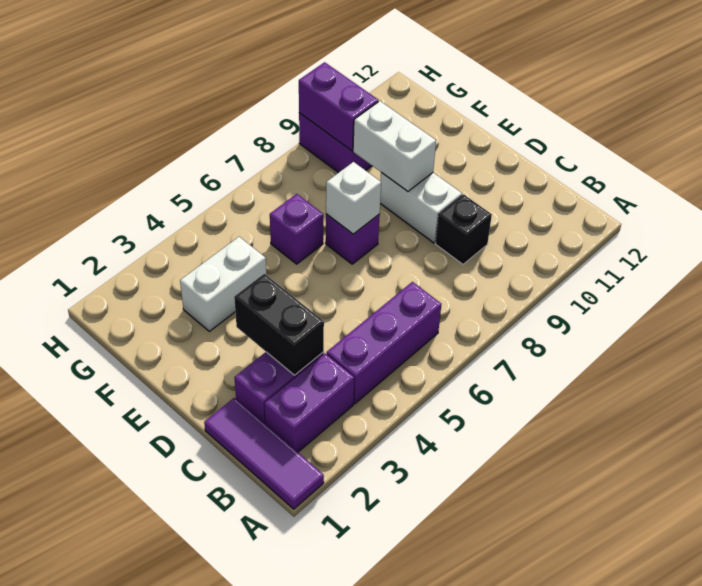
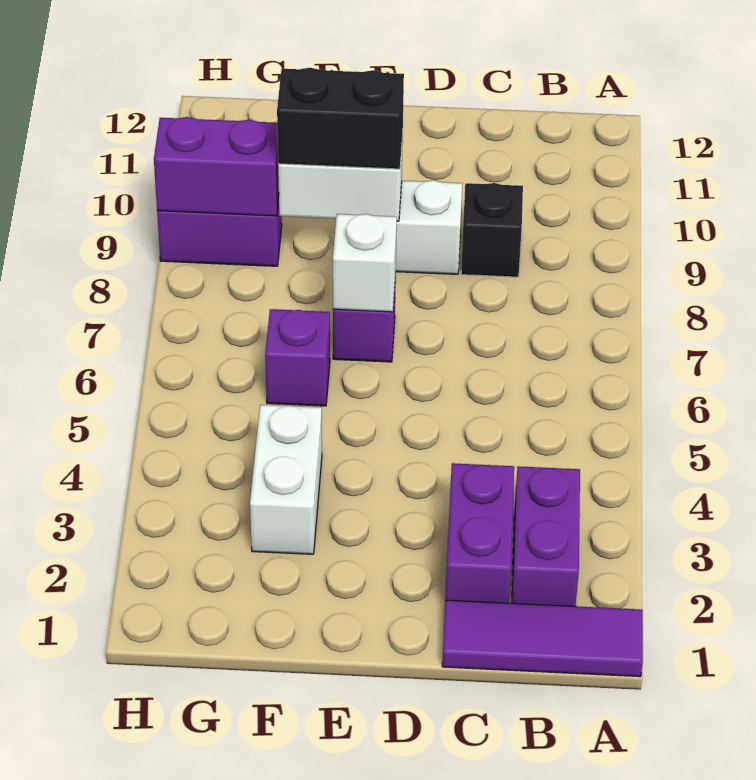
purple 1x3 brick [327,282,441,404] -> none
black 1x2 brick [234,274,324,375] -> black 1x2 brick moved to [277,68,404,169]

